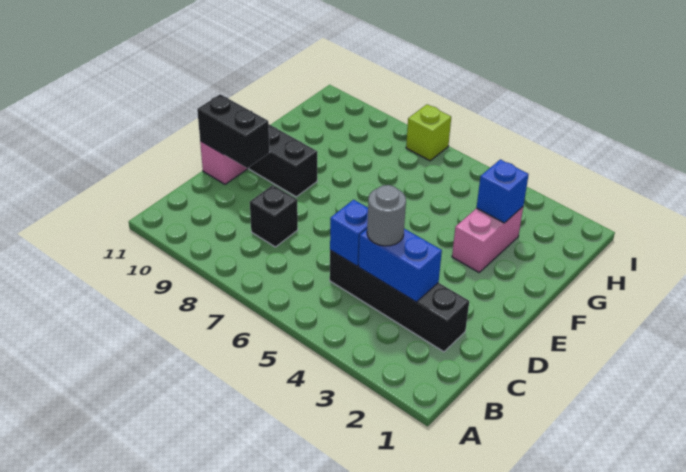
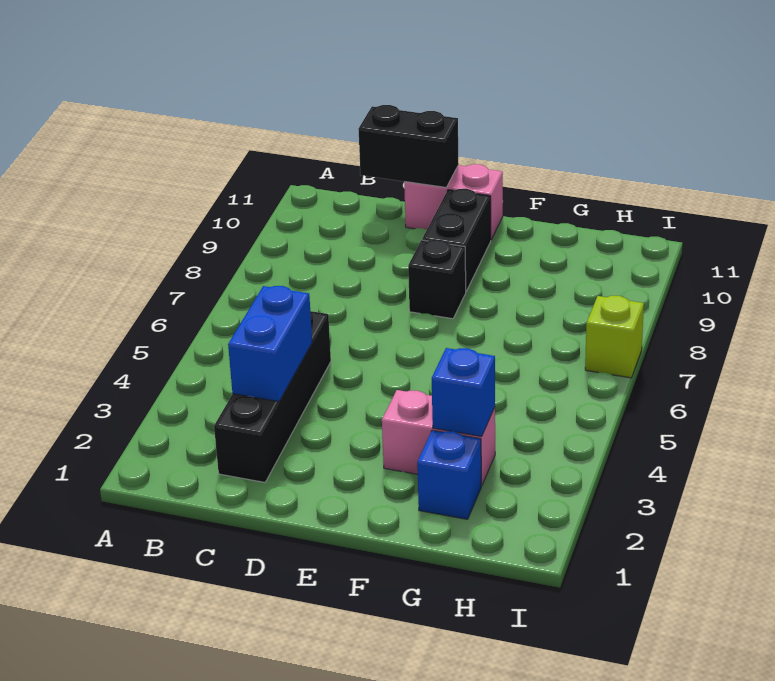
grey 1x1 round brick [367,185,406,246] -> none
blue 1x1 brick [330,200,368,266] -> blue 1x1 brick moved to [417,430,481,519]
black 1x1 brick [250,185,298,247] -> black 1x1 brick moved to [408,240,466,319]
black 1x2 brick [197,94,270,168] -> black 1x2 brick turned to [358,105,459,187]

